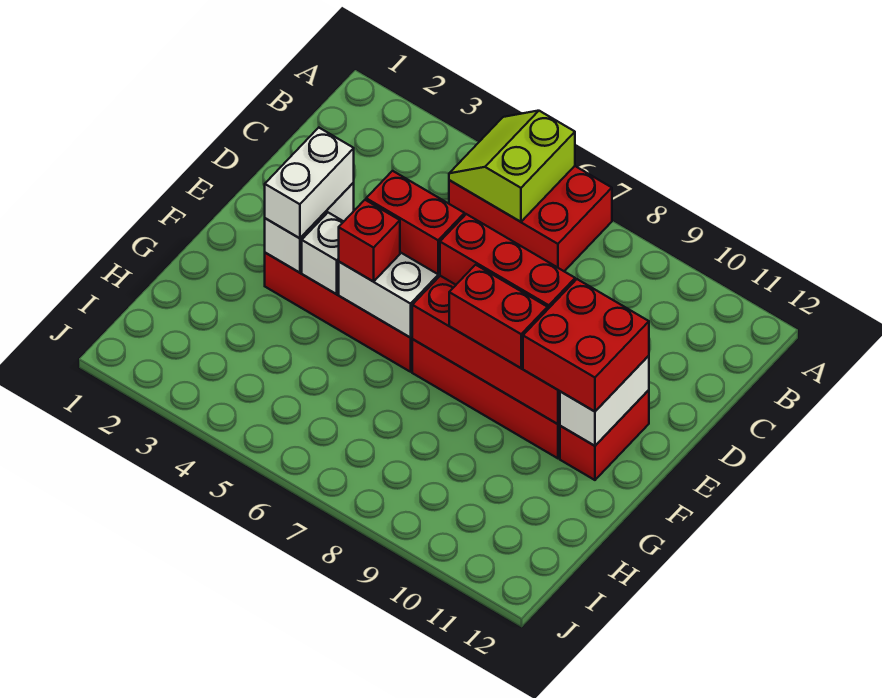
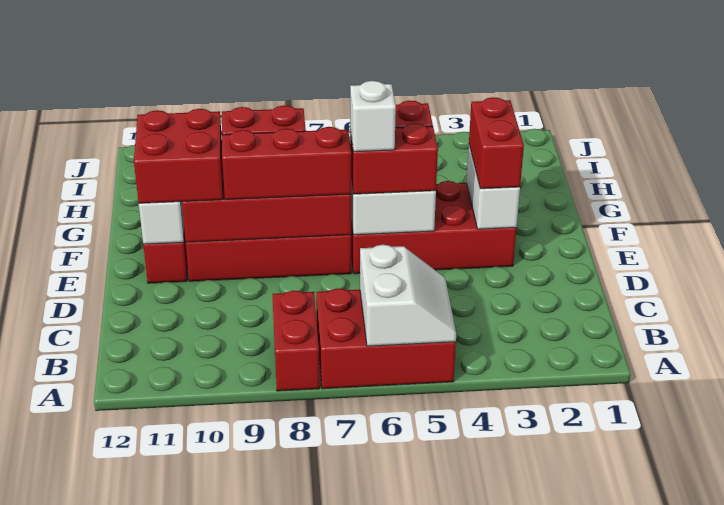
lime 2x2 slope [449,111,575,222] -> white 2x2 slope [360,245,456,346]
none -> red 1x2 brick [272,291,320,391]
white 1x2 brick [265,128,354,238] -> red 1x2 brick [469,97,524,189]
white 1x1 brick [302,213,344,294] -> white 1x1 brick moved to [350,81,396,152]

